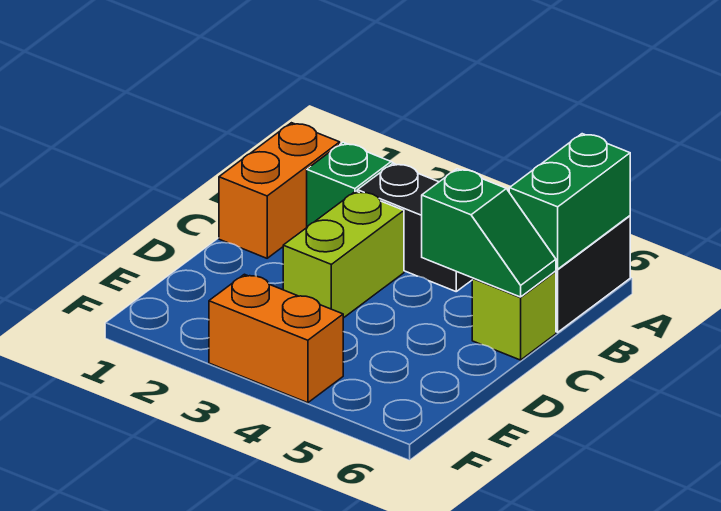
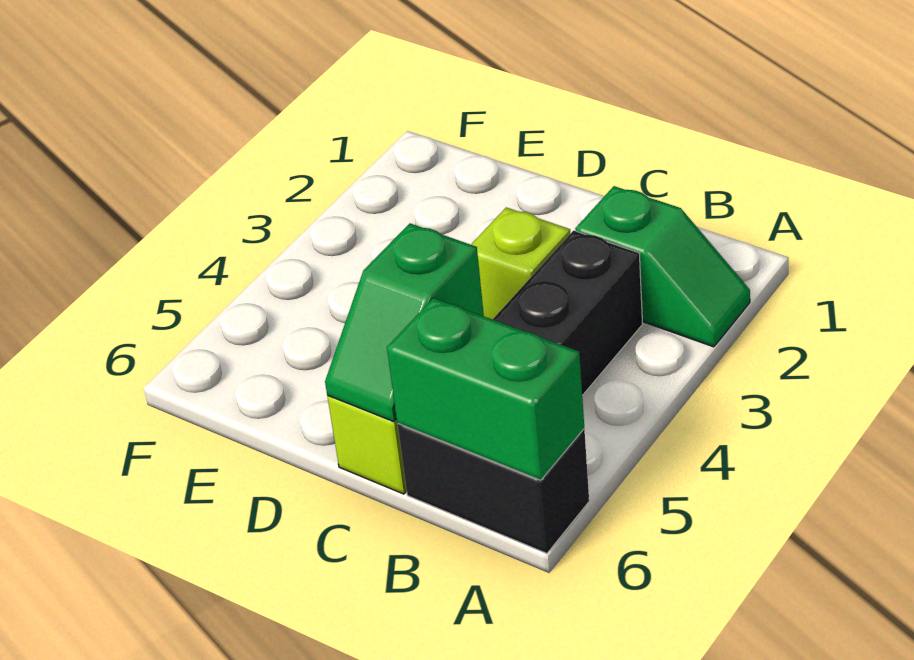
orange 1x2 brick [219,123,340,258] -> none
lime 1x2 brick [283,191,404,318] -> lime 1x1 brick [471,207,570,319]
orange 1x2 brick [209,274,343,403] -> none

